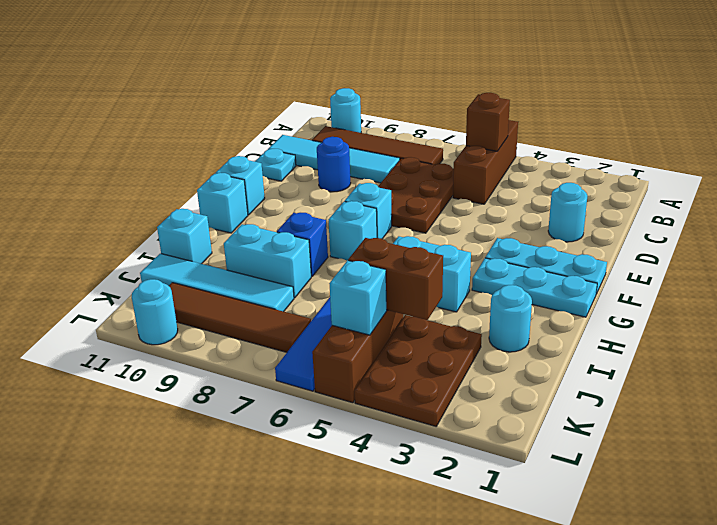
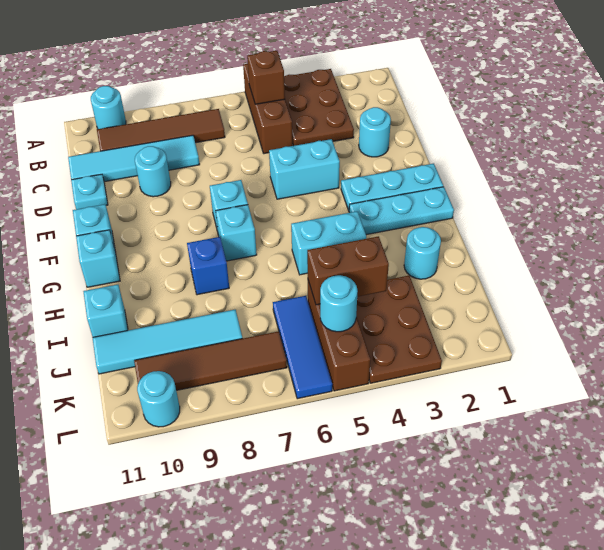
brown 2x3 plate [378,157,454,233] -> brown 2x3 plate moved to [284,69,354,146]
blue 1x1 round brick [317,137,351,192] -> cyan 1x1 round brick [135,146,171,197]
cyan 1x2 brick [224,224,311,298] -> cyan 1x2 brick moved to [269,139,340,199]
cyan 1x1 brick [329,260,387,335] -> cyan 1x1 round brick [320,275,358,332]

